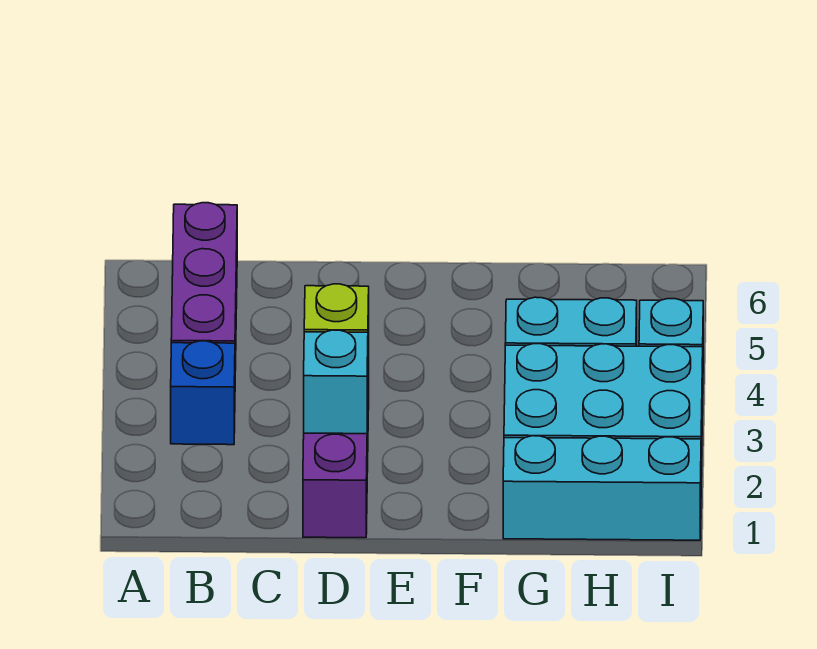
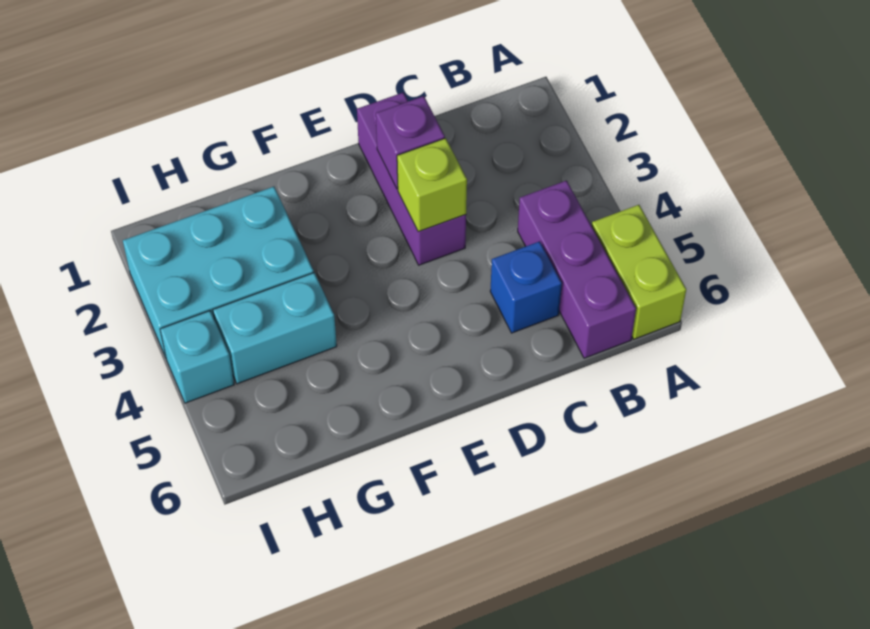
none -> lime 1x2 brick [592,205,686,339]
blue 1x1 brick [171,341,235,445] -> blue 1x1 brick moved to [490,241,562,333]
cyan 1x1 brick [304,330,368,434] -> purple 1x1 brick [376,96,445,189]
cyan 1x3 brick [503,436,701,540] -> none

